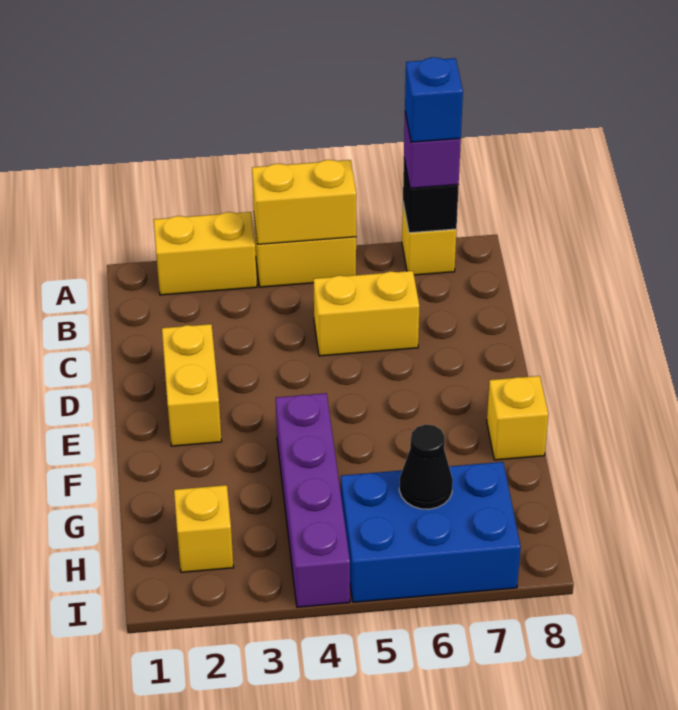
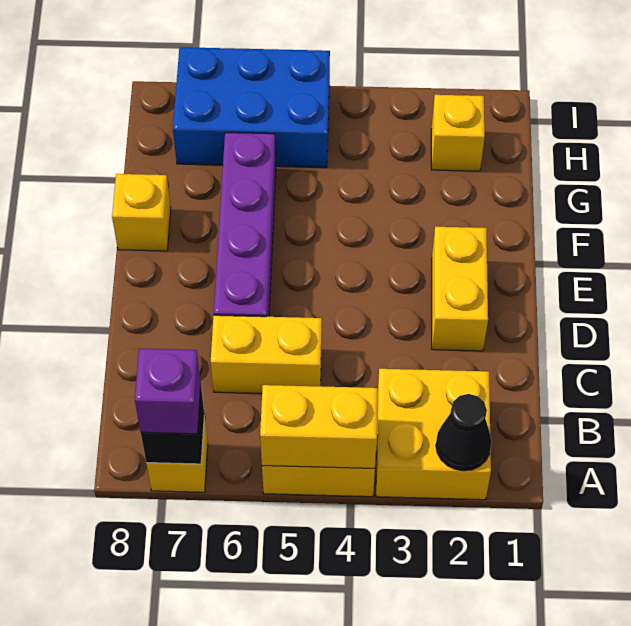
yellow 1x2 brick [154,212,257,295] -> yellow 2x2 brick [376,369,491,500]
blue 1x1 brick [405,57,463,142] -> none
purple 1x4 brick [276,393,350,607] -> purple 1x4 brick moved to [214,133,276,317]
black 1x1 cone [399,425,453,509] -> black 1x1 cone moved to [436,394,492,471]

